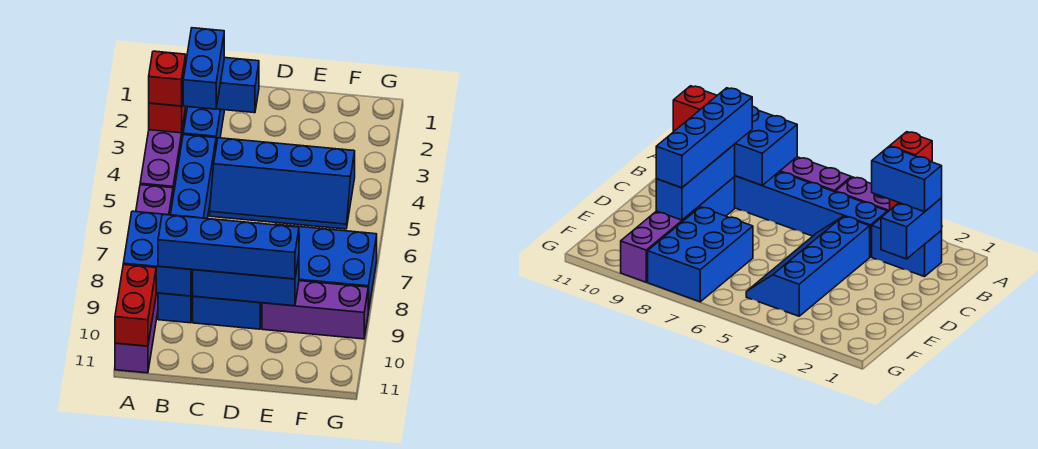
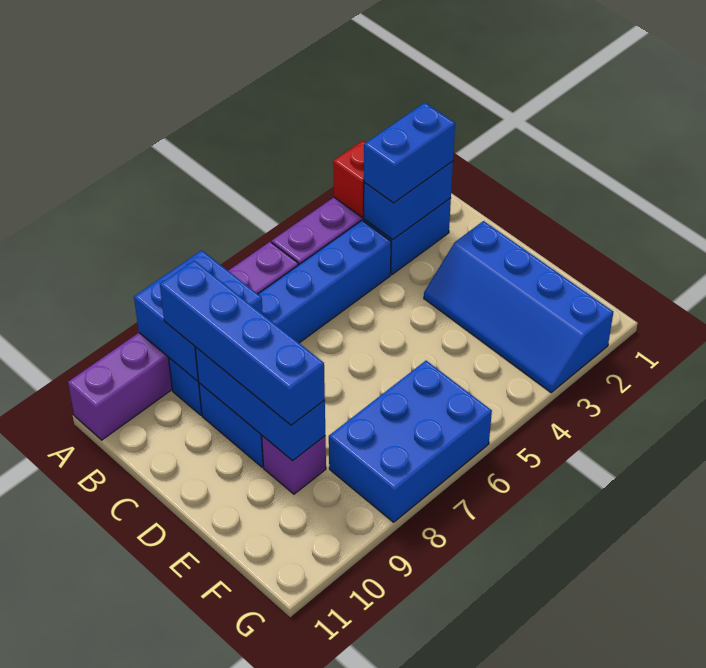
red 1x1 brick [149,51,186,106] -> none
red 1x2 brick [115,265,156,346] -> none
blue 1x2 brick [216,58,259,113] -> blue 1x2 brick turned to [364,161,453,240]
blue 2x4 slope [210,138,355,229] -> blue 2x4 slope moved to [424,221,613,392]
blue 2x3 brick [275,224,377,312] -> blue 2x3 brick turned to [329,361,492,522]
purple 1x3 brick [262,281,368,339] -> purple 1x1 brick [262,436,326,494]

